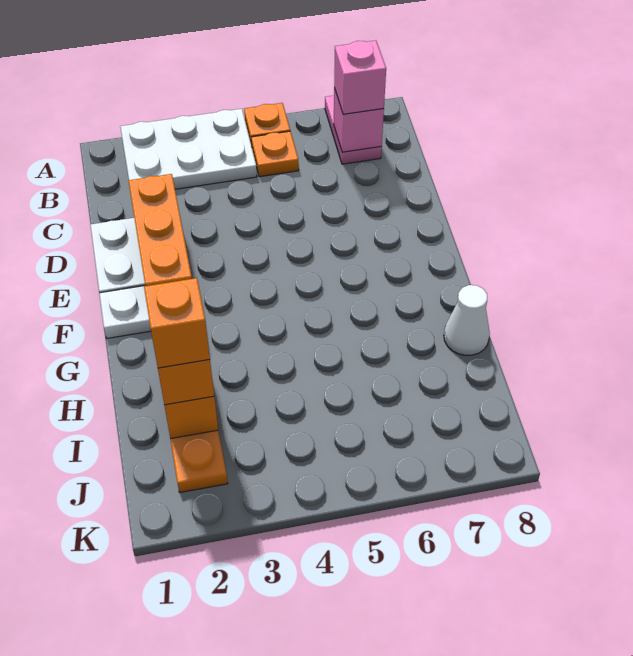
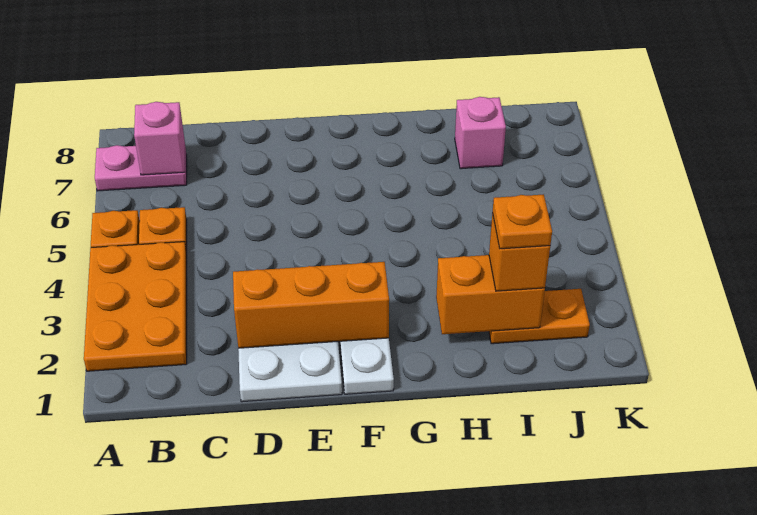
white 2x3 plate [120,109,257,189] -> orange 2x3 plate [84,242,187,371]
pink 1x1 brick [334,40,386,114] -> pink 1x1 brick moved to [455,97,506,169]
white 1x1 cone [444,285,490,355] -> none
orange 1x1 brick [144,278,210,368] -> orange 1x1 plate [493,194,552,249]

